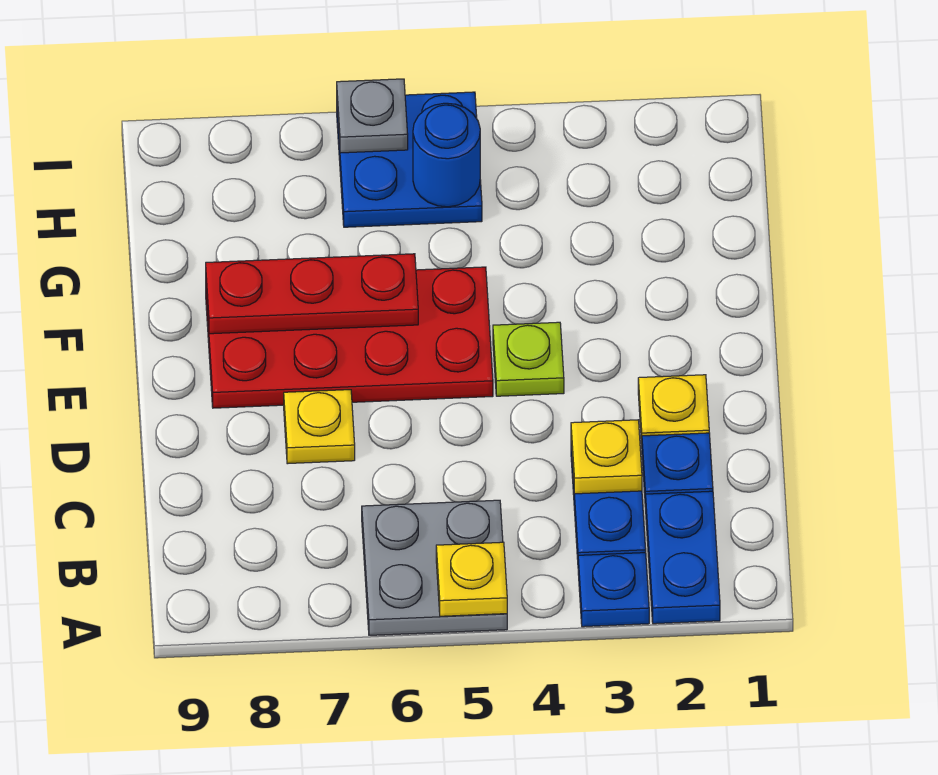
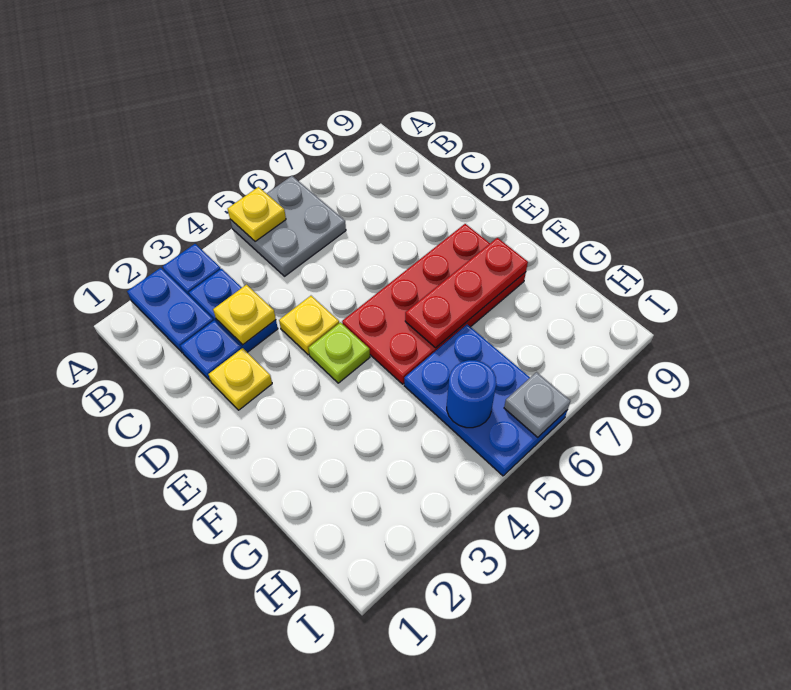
yellow 1x1 plate [284,390,355,464] -> yellow 1x1 plate moved to [279,296,339,355]
blue 2x2 plate [337,92,482,227] -> blue 2x3 plate [404,324,567,476]

